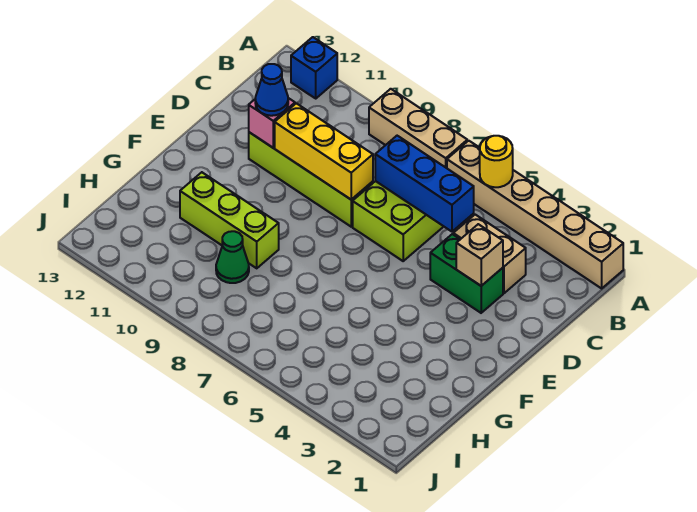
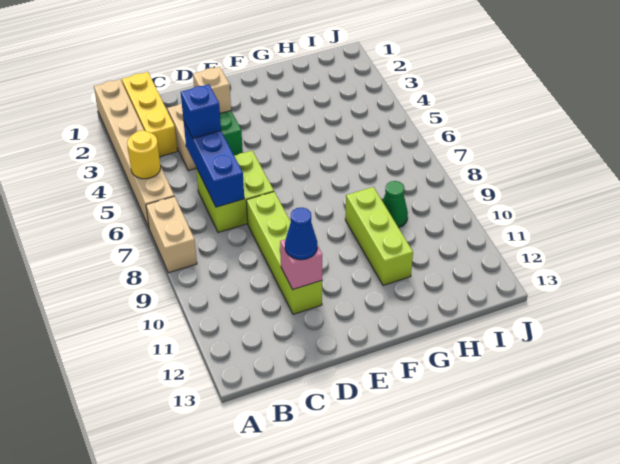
tan 1x3 brick [369,89,467,168] -> tan 1x2 brick [146,196,197,273]
blue 1x1 brick [291,37,337,98] -> blue 1x1 brick moved to [181,84,221,138]
yellow 1x3 brick [275,103,373,200] -> yellow 1x3 brick moved to [122,72,177,157]

